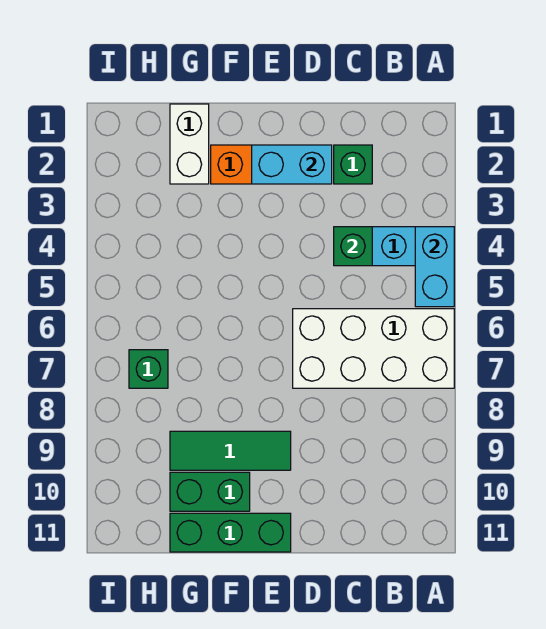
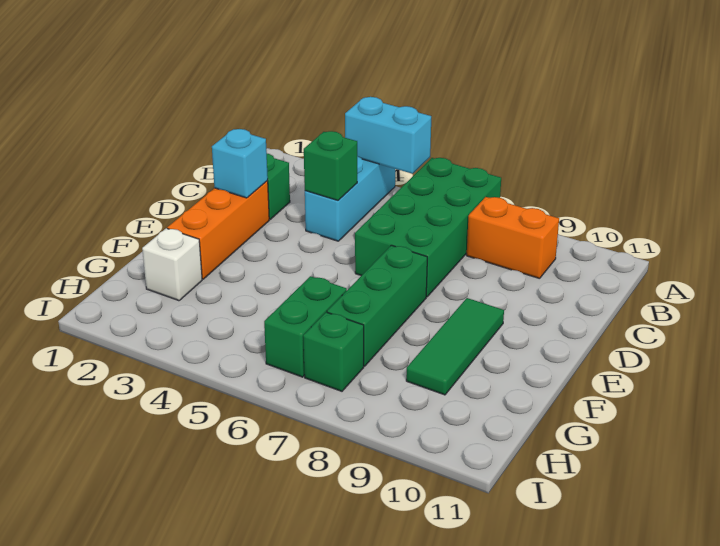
white 2x4 brick [293,309,454,388] -> green 2x4 brick [355,158,501,297]
none -> orange 1x2 brick [467,197,559,279]
cyan 1x2 brick [252,145,332,184] -> cyan 1x1 brick [212,129,268,198]
green 1x3 brick [170,513,291,552] -> green 1x3 brick moved to [327,245,427,366]
green 1x2 brick [170,472,250,511] -> green 1x2 brick moved to [264,276,347,377]
white 1x2 brick [170,104,209,184] -> white 1x1 brick [142,228,202,301]

